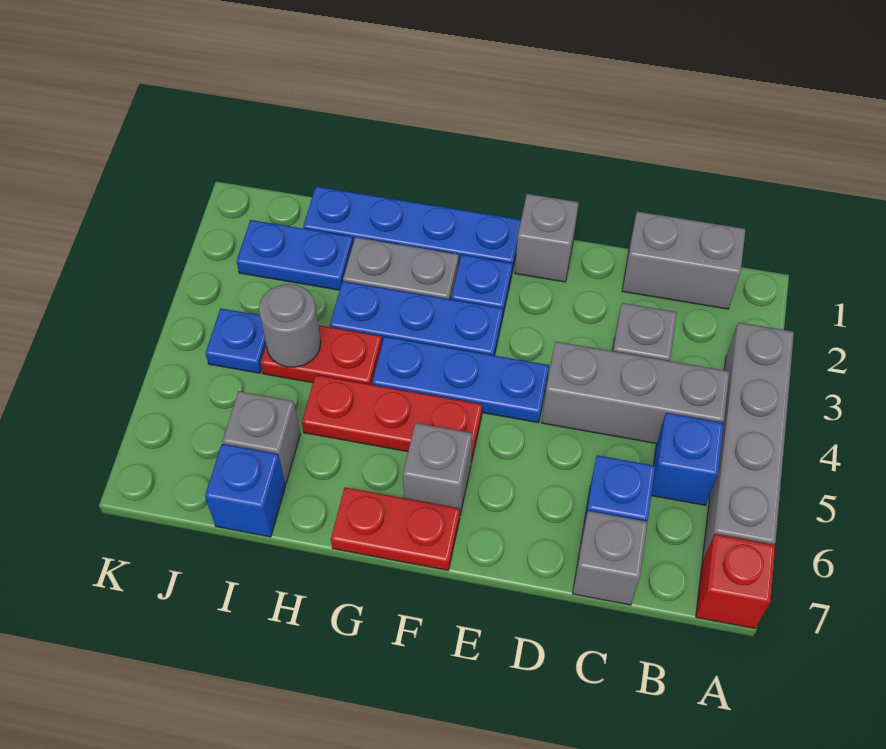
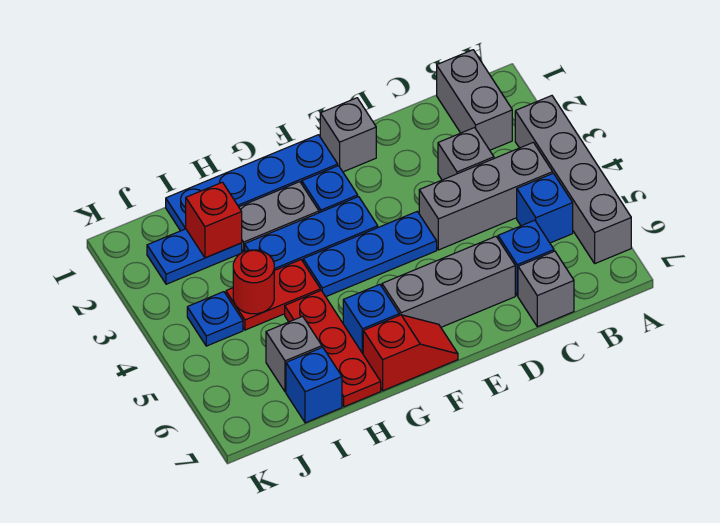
red 1x1 brick [696,534,775,628] -> red 1x1 brick moved to [186,182,242,258]
grey 1x2 brick [622,212,746,309] -> grey 1x2 brick turned to [437,50,512,150]
red 1x3 plate [302,375,482,463] -> red 1x3 plate turned to [285,291,381,407]
grey 1x1 brick [403,423,472,514] -> grey 1x3 brick [382,236,515,327]
red 1x2 plate [331,487,460,570] -> red 1x2 slope [363,315,458,391]
none -> blue 1x1 brick [343,284,399,354]
grey 1x1 round brick [259,284,321,367] -> red 1x1 round brick [233,250,274,314]

